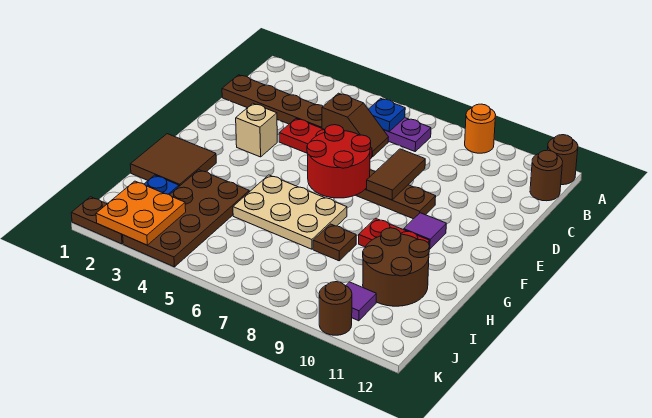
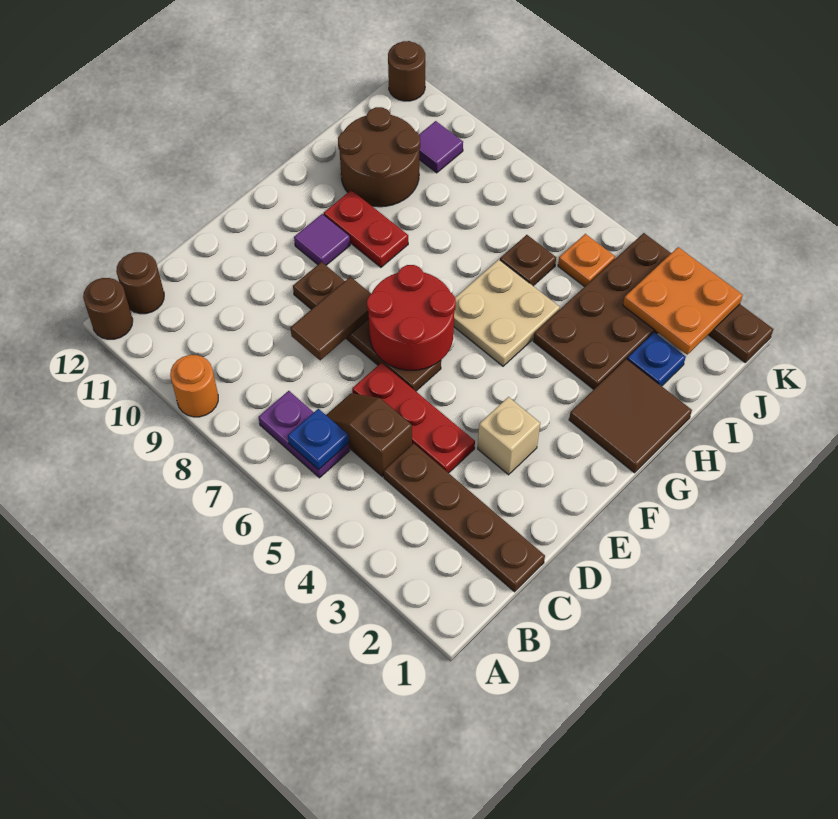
tan 2x3 plate [233,175,347,249] -> tan 2x2 plate [454,259,560,366]
brown 1x1 plate [313,224,356,261] -> brown 1x1 plate moved to [500,235,556,286]
none -> orange 1x1 plate [558,234,615,287]
brown 1x1 round brick [319,282,352,335] -> brown 1x1 round brick moved to [388,41,425,101]

